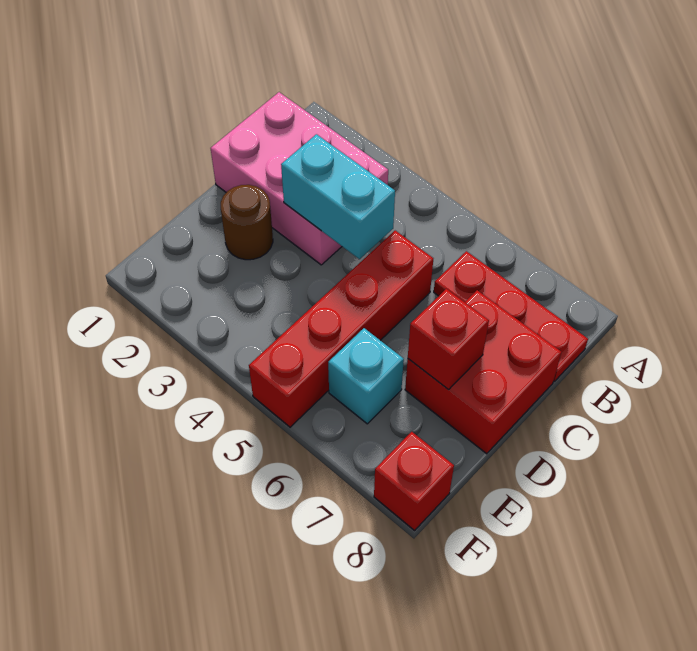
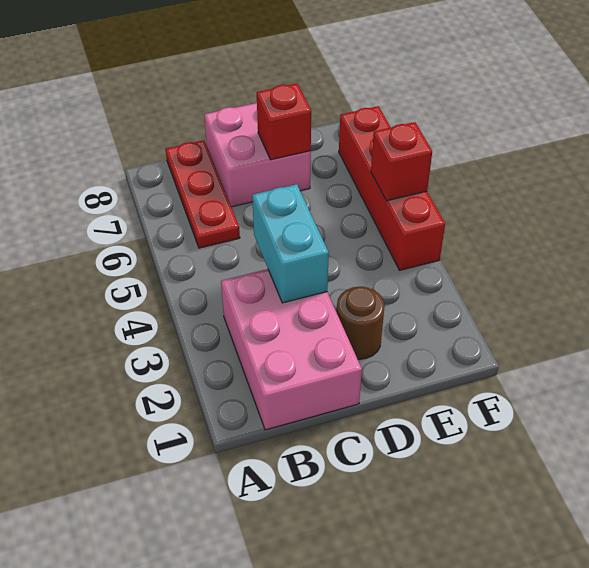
red 1x4 brick [249,231,433,427] -> red 1x4 brick turned to [339,106,445,270]
red 2x2 brick [405,290,561,454] -> pink 2x2 brick [204,103,311,207]
cyan 1x1 brick [328,328,404,424] -> none
red 1x1 brick [374,432,454,530] -> red 1x1 brick moved to [371,122,432,201]

